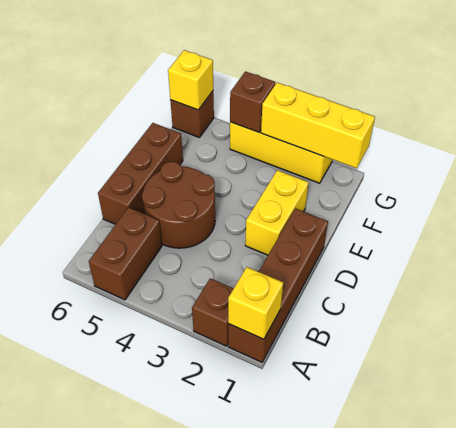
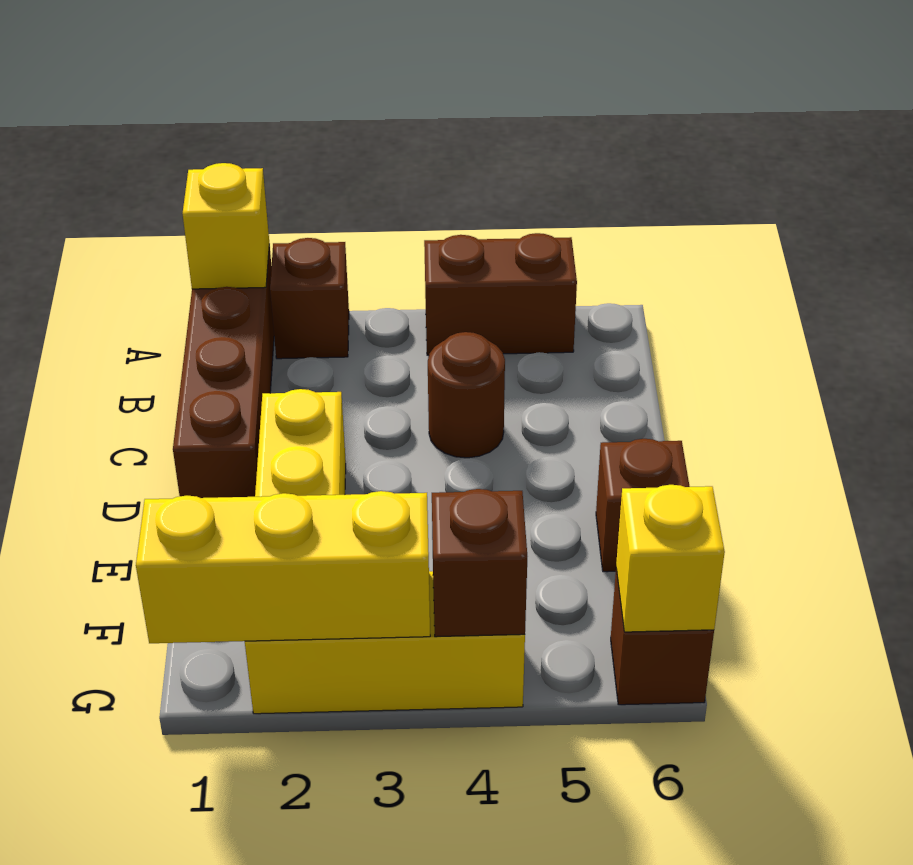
brown 1x2 brick [89,207,162,300] -> brown 1x2 brick turned to [424,233,577,355]
brown 2x2 round brick [142,162,215,248] -> brown 1x1 round brick [428,332,505,458]
brown 1x3 brick [98,123,183,224] -> brown 1x1 brick [596,439,690,572]

